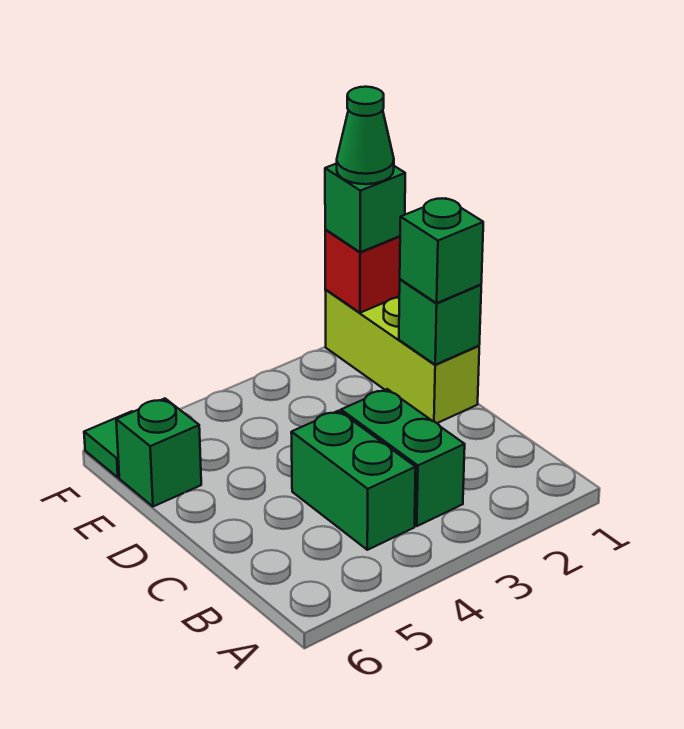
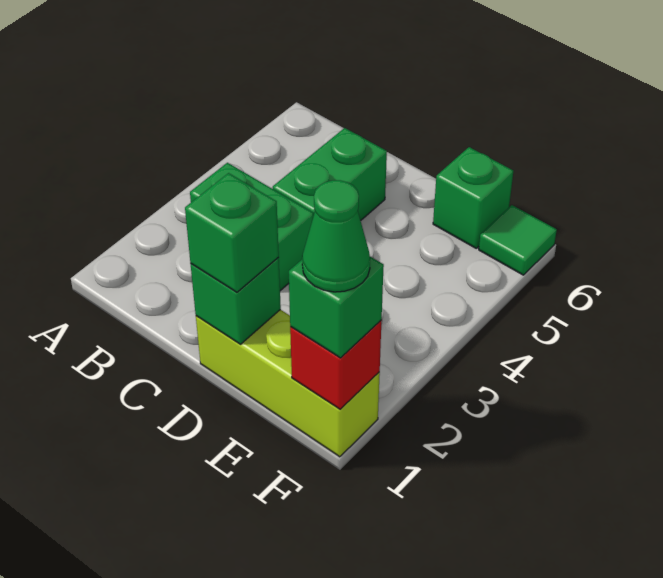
green 1x2 brick [291,411,416,550] -> green 1x2 brick turned to [273,128,387,221]

